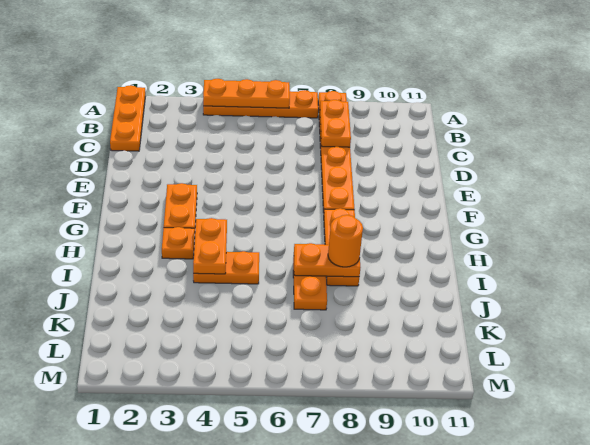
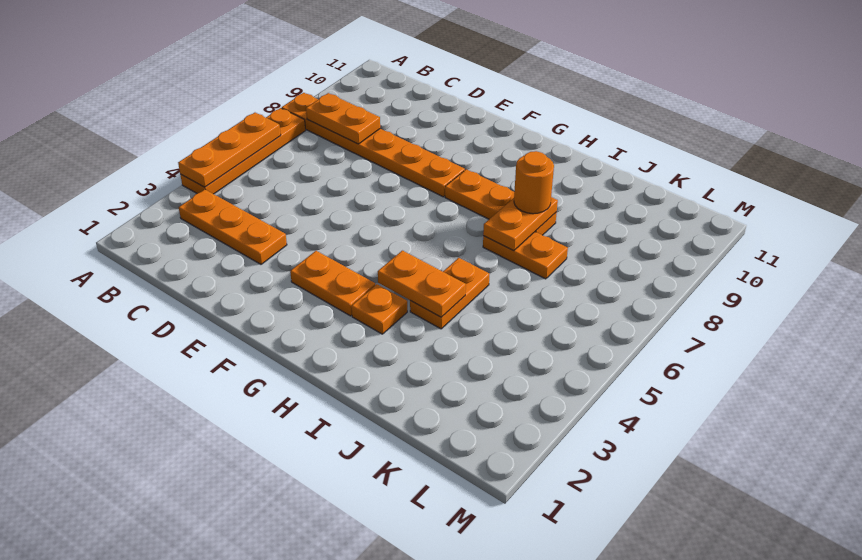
orange 1x3 plate [110,85,145,151] -> orange 1x3 plate moved to [179,189,287,264]

